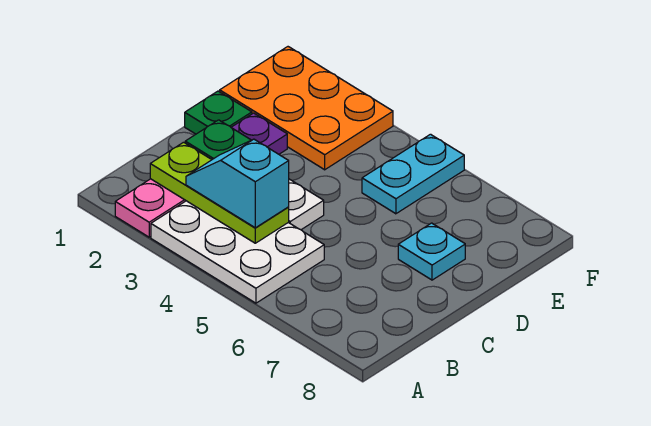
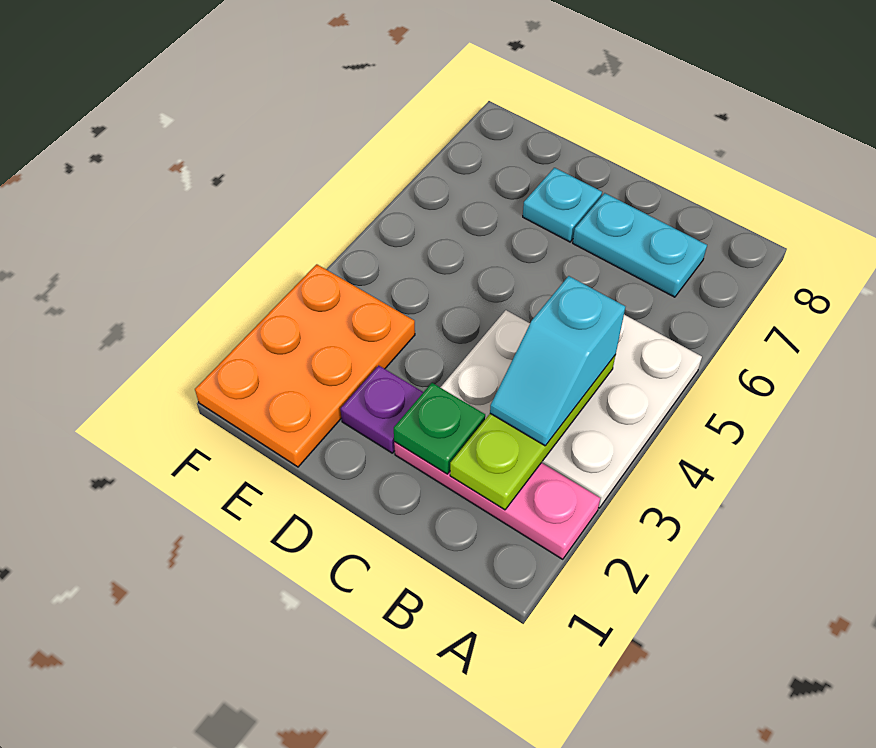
green 1x1 plate [185,91,252,134] -> none
cyan 1x2 plate [362,134,464,214] -> cyan 1x2 plate moved to [573,193,707,297]

